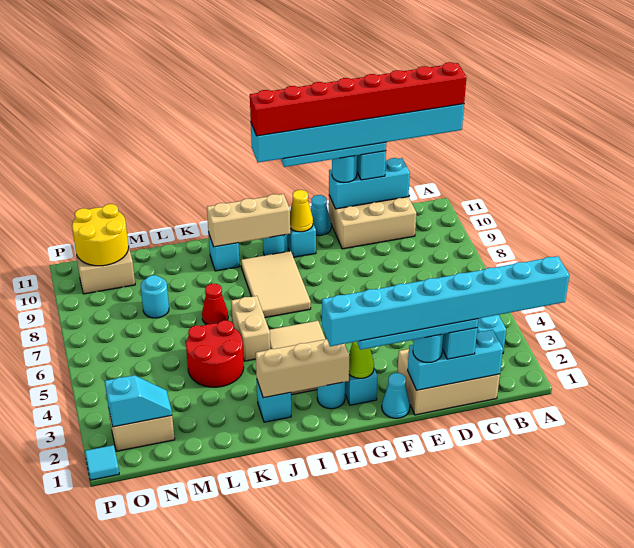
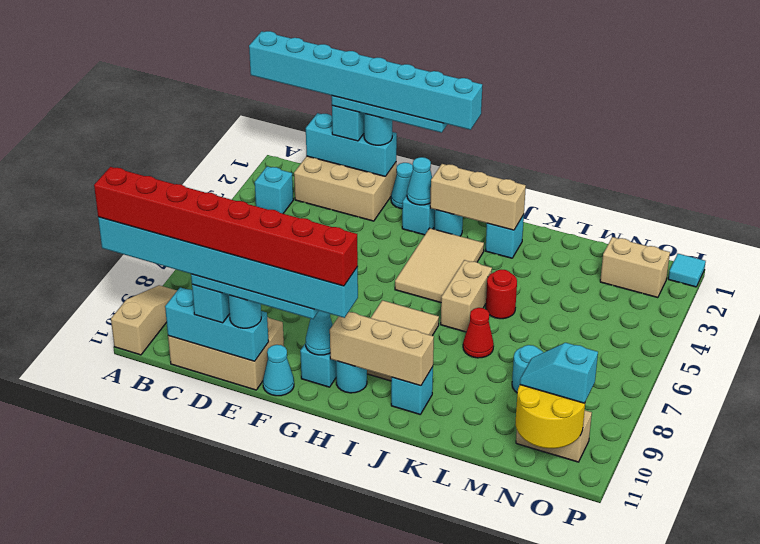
none -> tan 1x3 slope [111,285,177,355]
lime 1x1 cone [349,341,374,378] -> cyan 1x1 cone [407,157,432,205]
yellow 1x1 cone [290,190,313,232] -> cyan 1x1 cone [306,311,333,355]
red 2x2 round brick [186,320,244,387] -> red 1x1 round brick [486,270,517,319]
cyan 1x2 slope [105,375,172,427] -> cyan 1x2 slope moved to [520,343,598,403]

